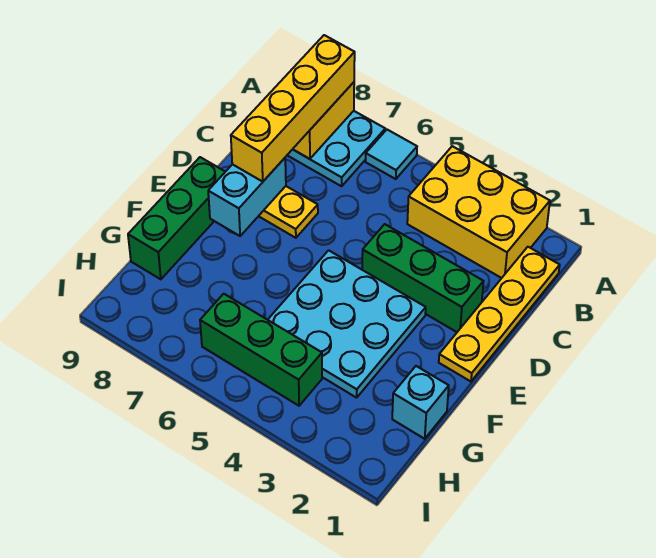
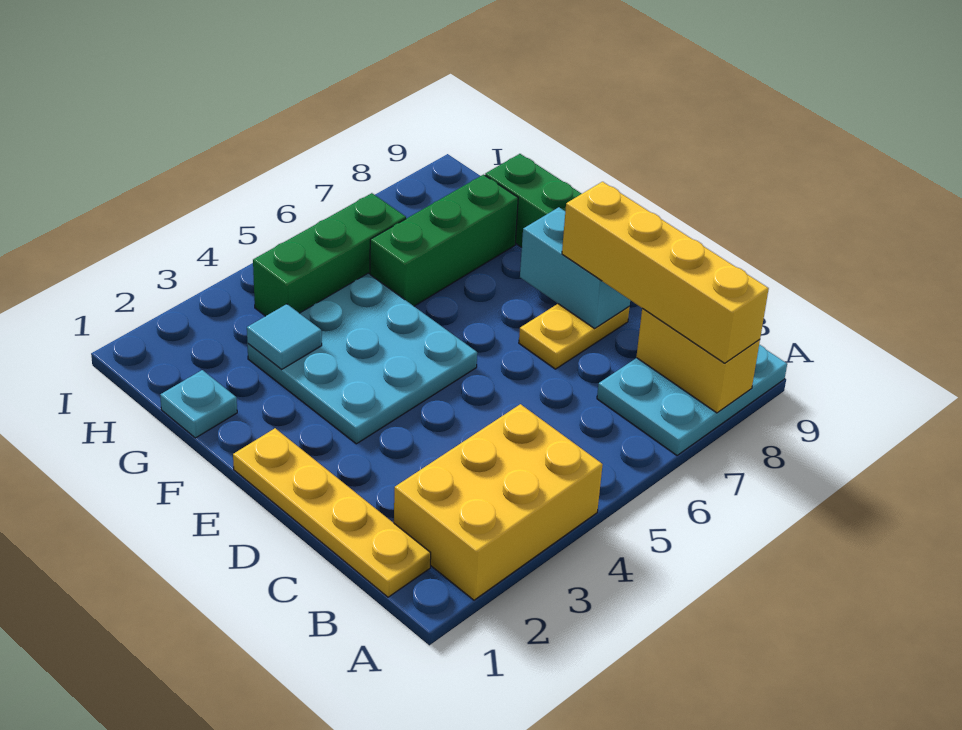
cyan 1x1 tile [366,130,417,179] -> cyan 1x1 tile moved to [247,304,322,370]
green 1x3 brick [362,224,484,332] -> green 1x3 brick moved to [370,175,518,306]
cyan 1x1 brick [392,366,449,439] -> cyan 1x1 plate [160,370,237,438]

